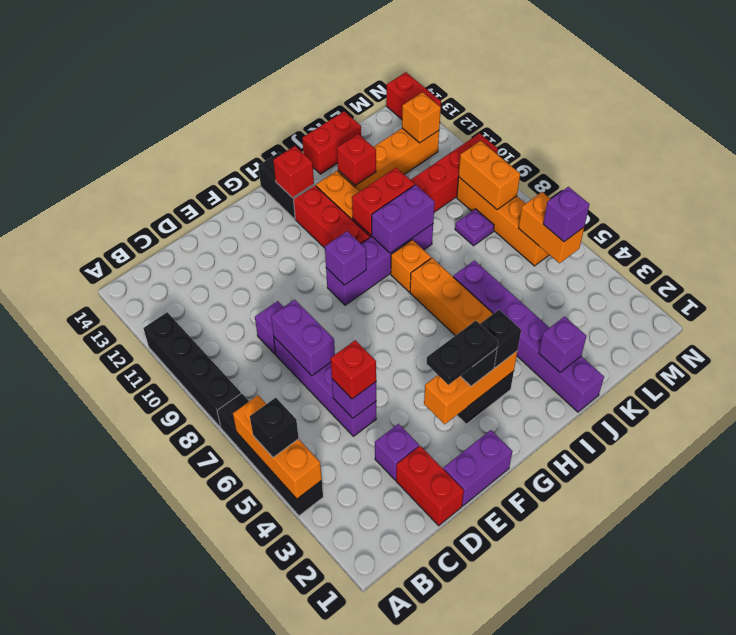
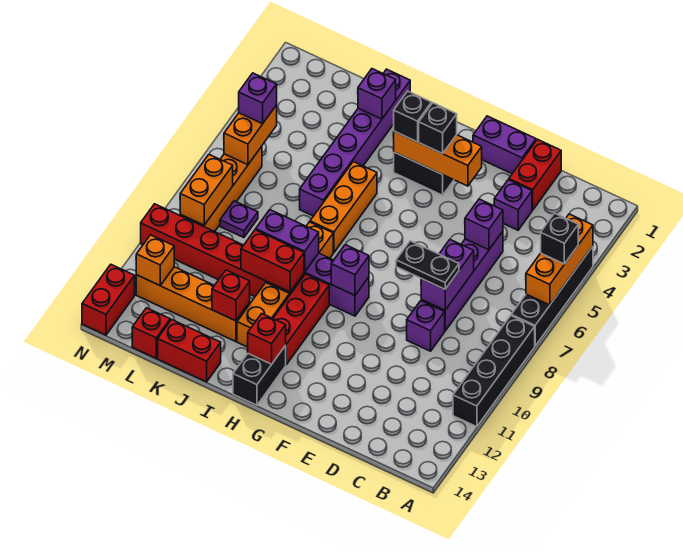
red 1x1 brick [331,340,376,399] -> red 1x1 brick moved to [132,308,170,358]
black 1x2 plate [427,321,498,385] -> black 1x2 plate moved to [396,241,459,289]

